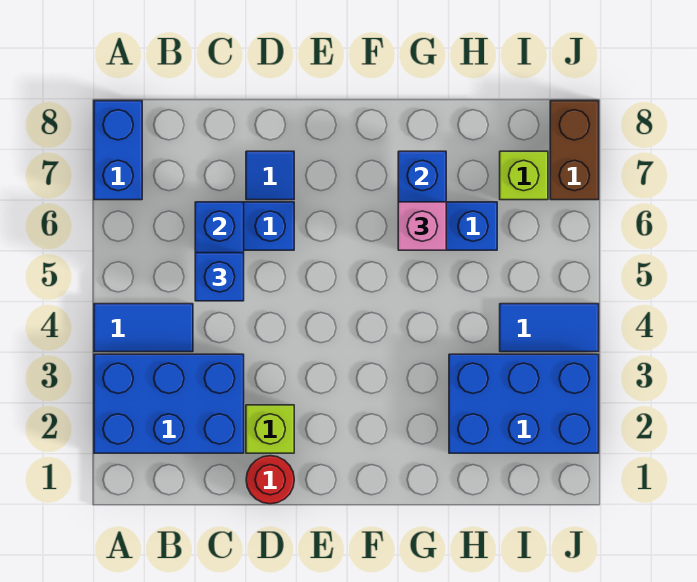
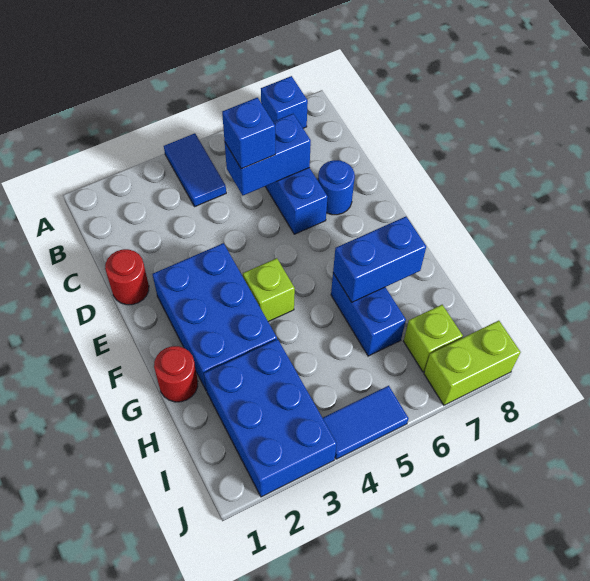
blue 2x3 brick [94,354,244,453] -> blue 2x3 brick moved to [152,243,277,391]
blue 1x2 brick [94,101,142,200] -> blue 1x1 brick [261,76,308,128]
lime 1x1 brick [246,405,294,453] -> lime 1x1 brick moved to [243,258,295,322]
blue 1x1 tile [246,151,294,200] -> blue 1x1 round brick [318,160,355,215]
none -> red 1x1 round brick [154,346,198,402]
pink 1x1 brick [398,202,446,250] -> none
blue 1x2 tile [500,304,599,352] -> blue 1x2 tile turned to [323,386,409,459]
brown 1x2 brick [550,101,599,200] -> lime 1x2 brick [424,321,520,405]

